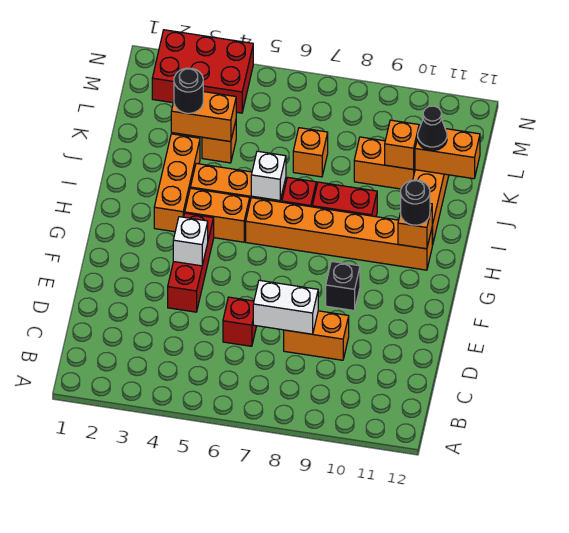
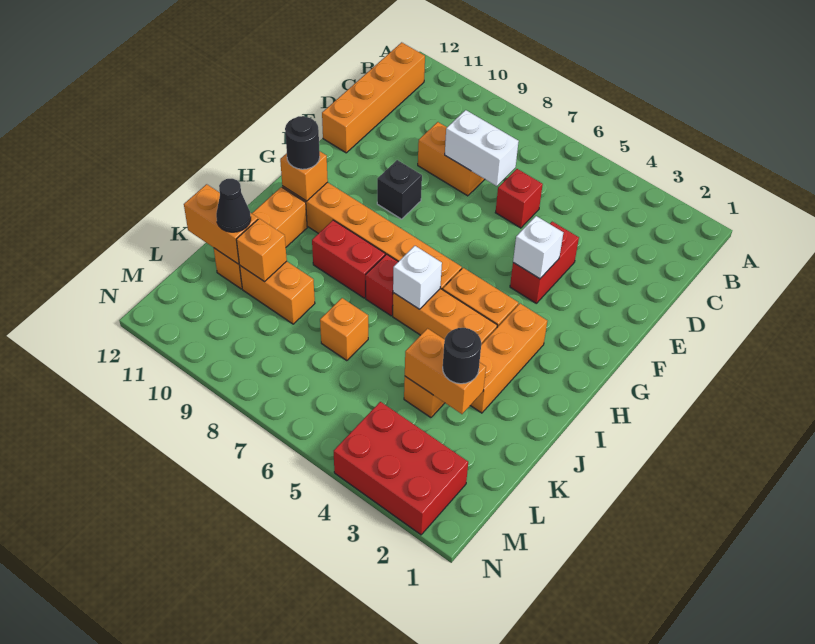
none -> orange 1x4 brick [322,42,425,153]
red 1x3 brick [168,213,214,312] -> red 1x2 brick [510,222,579,303]

